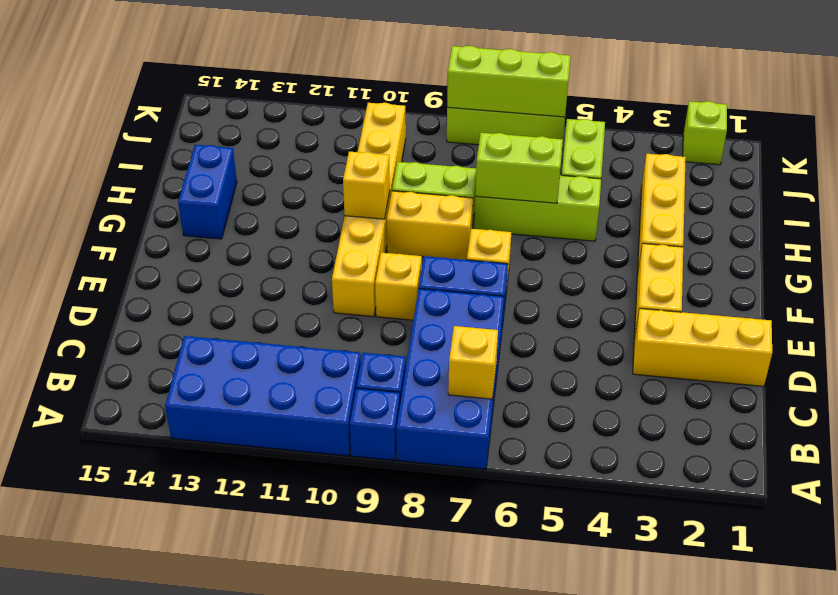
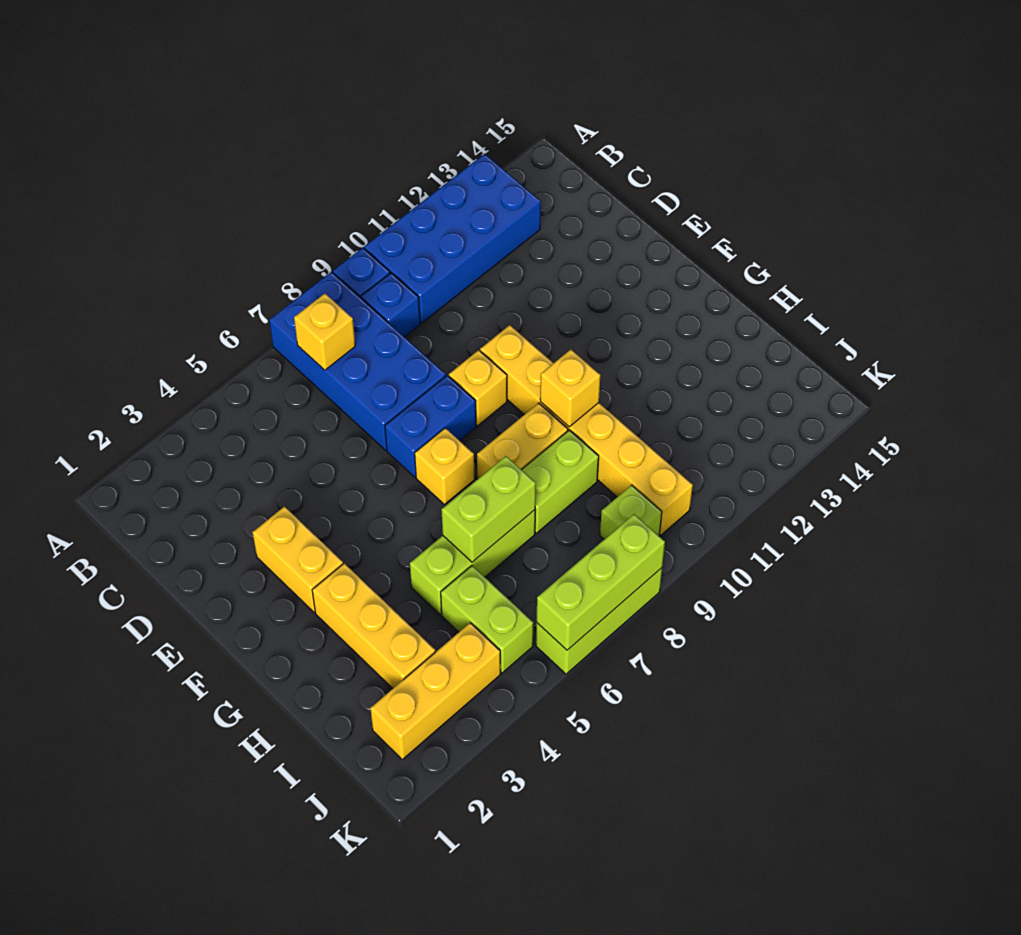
yellow 1x3 brick [633,309,772,386] -> yellow 1x3 brick moved to [370,623,501,759]
blue 1x2 brick [178,145,237,239] -> none
lime 1x1 brick [683,101,727,165] -> lime 1x1 brick moved to [600,485,662,539]

